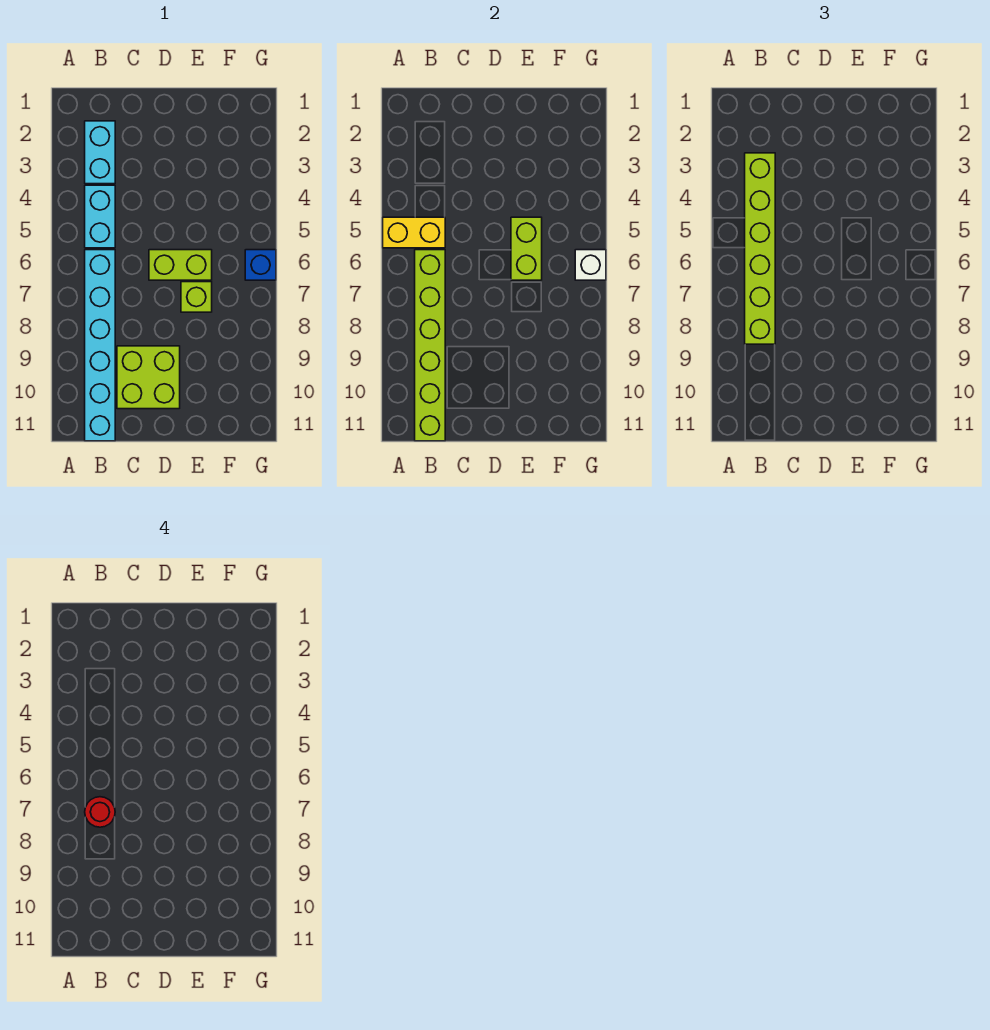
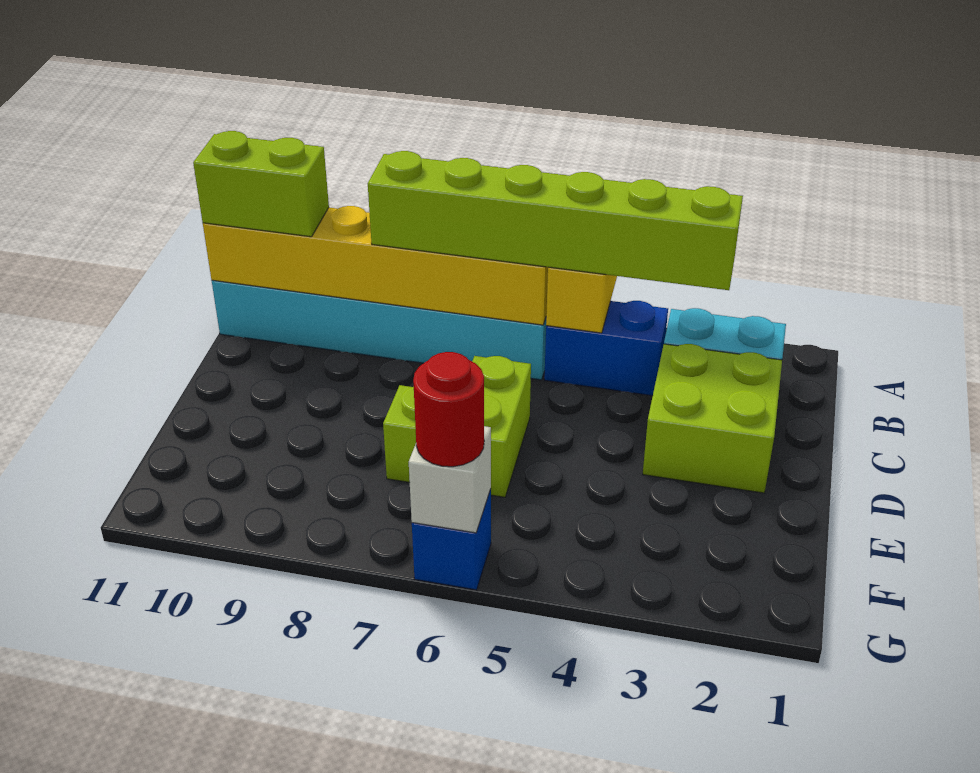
cyan 1x2 brick [85,185,115,248] -> blue 1x2 brick [544,301,668,396]
lime 1x6 brick [415,250,445,441] -> yellow 1x6 brick [203,206,548,325]
red 1x1 round brick [85,797,115,827] -> red 1x1 round brick moved to [413,352,484,467]
lime 2x2 brick [117,346,180,409] -> lime 2x2 brick moved to [643,344,782,493]
lime 1x2 brick [511,217,542,280] -> lime 1x2 brick moved to [193,131,329,237]

